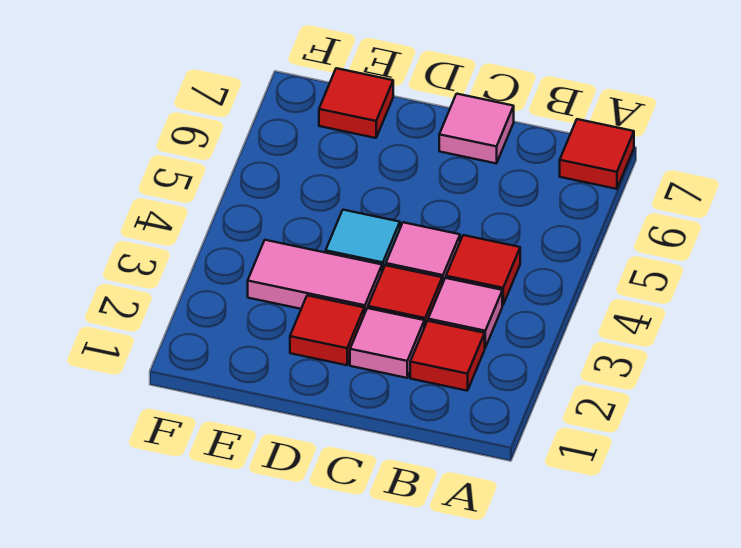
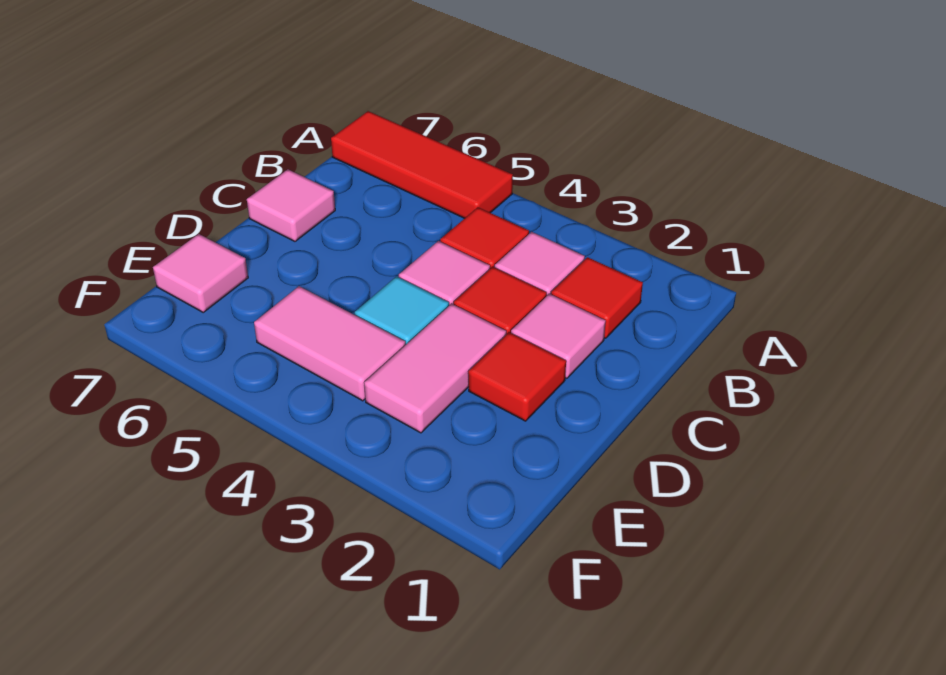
red 1x1 tile [560,119,634,189] -> red 1x3 tile [331,111,513,218]
none -> pink 1x2 tile [254,286,406,401]
red 1x1 tile [319,68,393,138] -> pink 1x1 tile [153,234,248,312]

